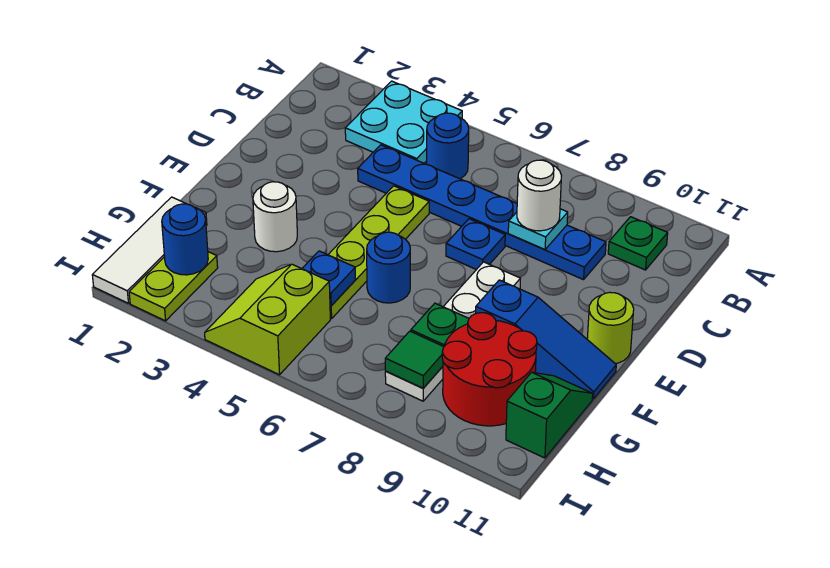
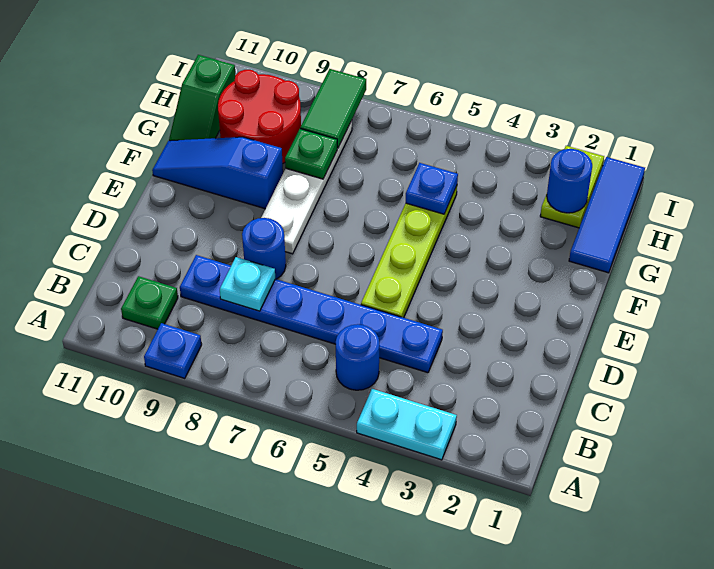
cyan 2x2 plate [345,81,462,163] -> cyan 1x2 plate [357,389,457,460]
white 1x1 round brick [517,160,561,231] -> none
blue 1x1 plate [446,219,505,270] -> blue 1x1 plate moved to [144,323,202,379]
lime 1x1 round brick [587,292,634,364] -> none
white 1x1 round brick [253,182,297,252] -> none
blue 1x1 round brick [367,232,410,303] -> blue 1x1 round brick moved to [242,218,286,279]
white 1x3 tile [92,197,207,303] -> blue 1x3 tile [569,157,645,273]
lime 2x2 slope [205,264,330,375] -> none
green 1x1 tile [385,331,444,388] -> green 1x2 tile [300,69,366,148]

